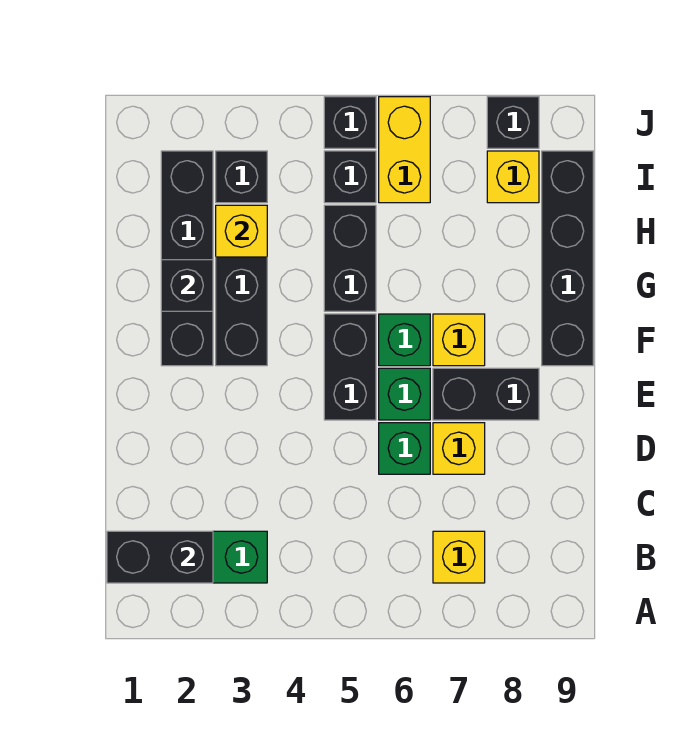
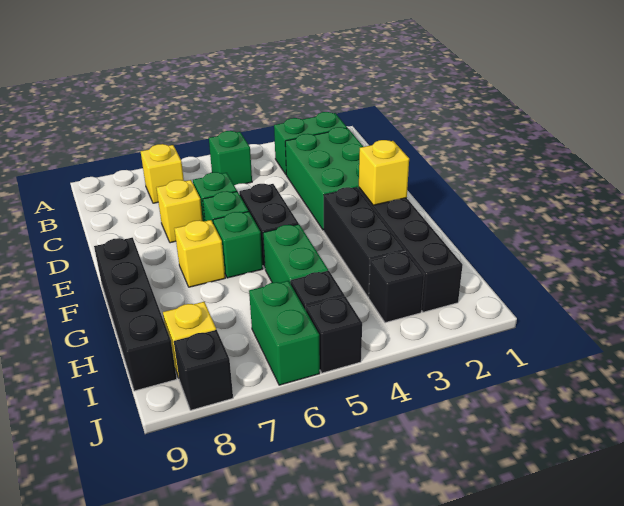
black 1x2 brick [107,531,213,583] -> none
none -> green 1x1 brick [209,131,252,185]
none -> green 2x3 brick [285,127,363,230]
black 1x2 brick [433,368,539,420] -> none
black 1x1 brick [161,260,213,311] -> none
black 1x2 brick [324,205,376,311] -> green 1x2 brick [263,224,328,284]
yellow 1x1 brick [216,205,267,257] -> yellow 1x1 brick moved to [359,140,409,205]
yellow 1x2 brick [379,97,430,203] -> green 1x2 brick [249,281,320,385]

